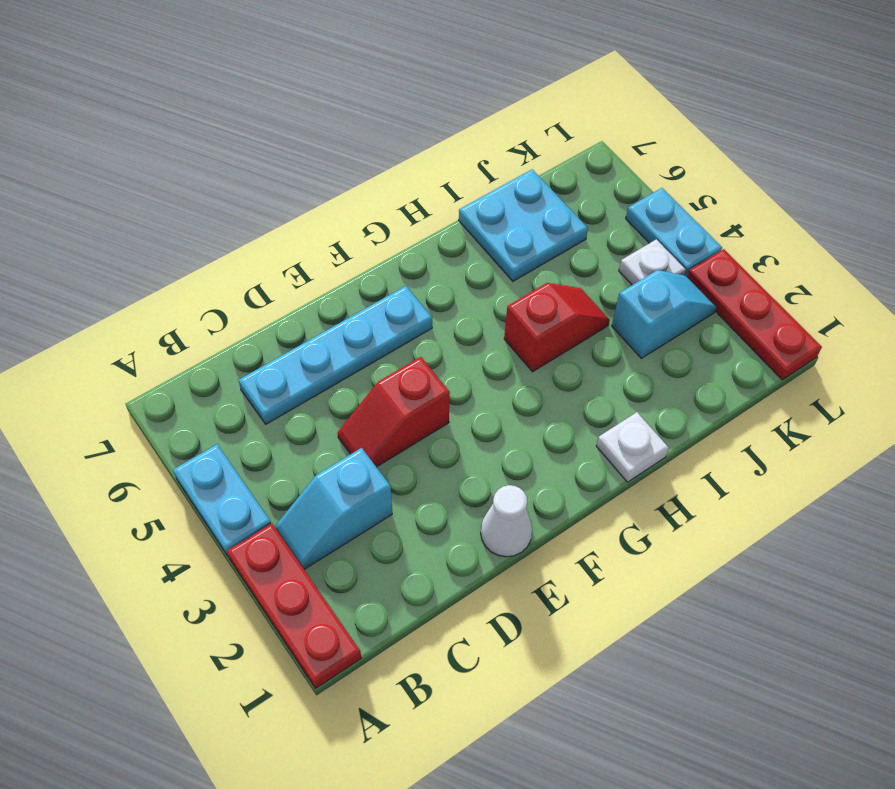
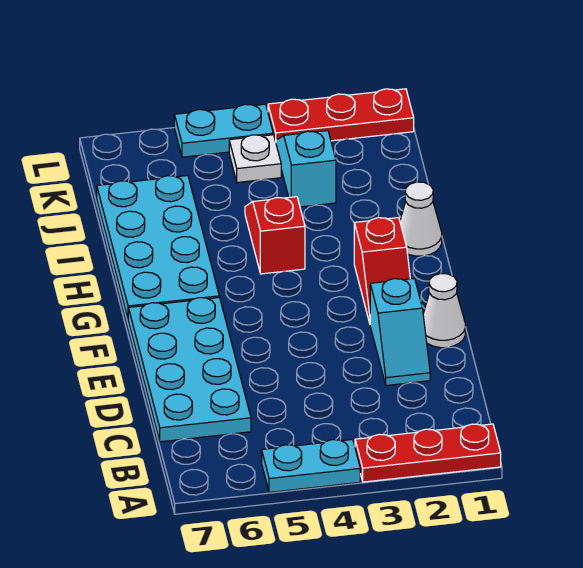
cyan 1x2 slope [275,448,392,569] -> cyan 1x2 slope moved to [370,278,430,385]
cyan 1x4 plate [239,286,432,424] -> cyan 2x4 plate [128,297,251,442]
red 1x2 slope [338,357,450,467] -> red 1x2 slope moved to [354,218,410,323]
white 1x1 plate [596,412,669,482] -> white 1x1 cone [400,182,442,256]
cyan 2x2 plate [459,169,588,281] -> cyan 2x4 plate [97,176,219,318]

